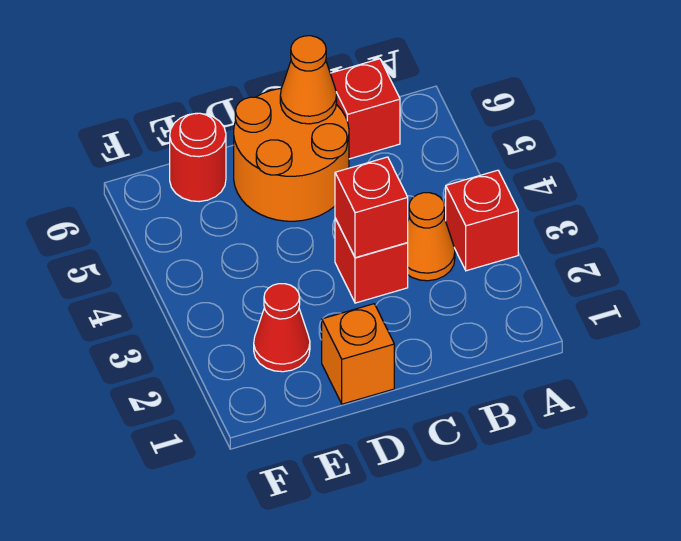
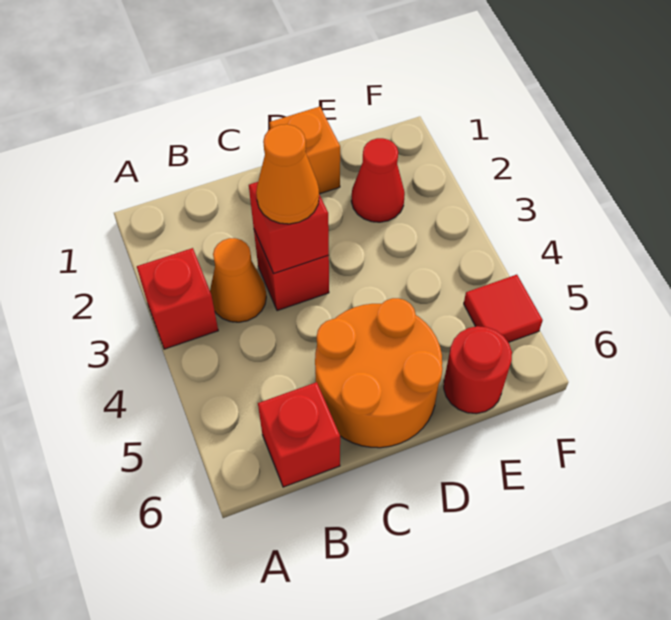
orange 1x1 cone [280,36,337,124] -> orange 1x1 cone moved to [256,124,319,224]
none -> red 1x1 tile [464,275,543,342]

